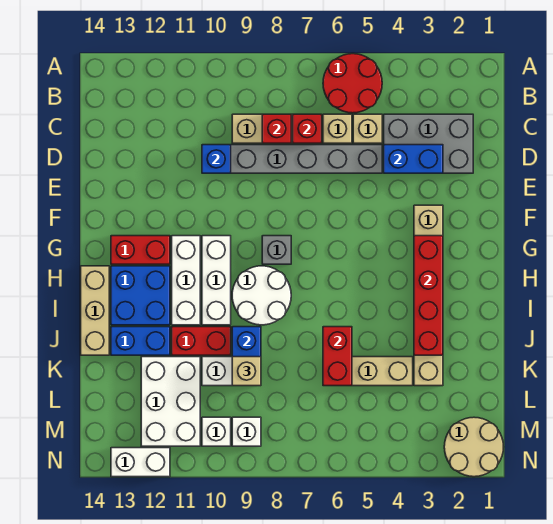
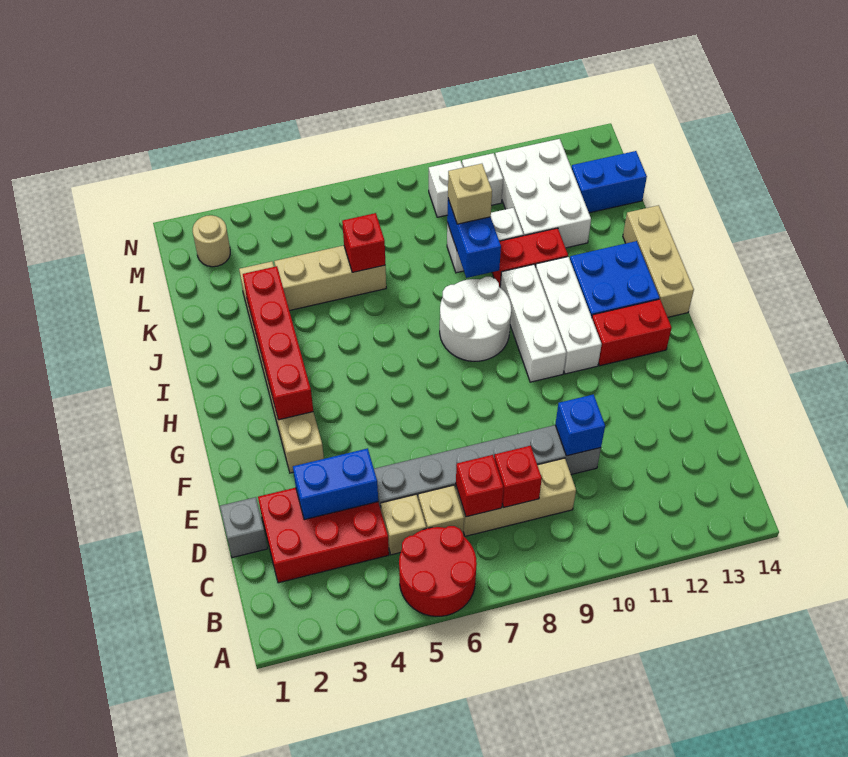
grey 2x3 brick [384,114,473,173] -> red 2x3 brick [258,488,389,583]
grey 1x1 brick [262,236,291,264] -> grey 1x1 brick moved to [220,497,268,558]
red 1x2 brick [323,327,352,386] -> red 1x1 brick [342,213,385,272]
blue 1x2 brick [111,327,170,355] -> blue 1x2 brick moved to [572,151,647,213]
tan 2x2 round brick [444,417,503,477] -> tan 1x1 round brick [193,215,230,267]
white 1x2 brick [111,448,170,477] -> none

